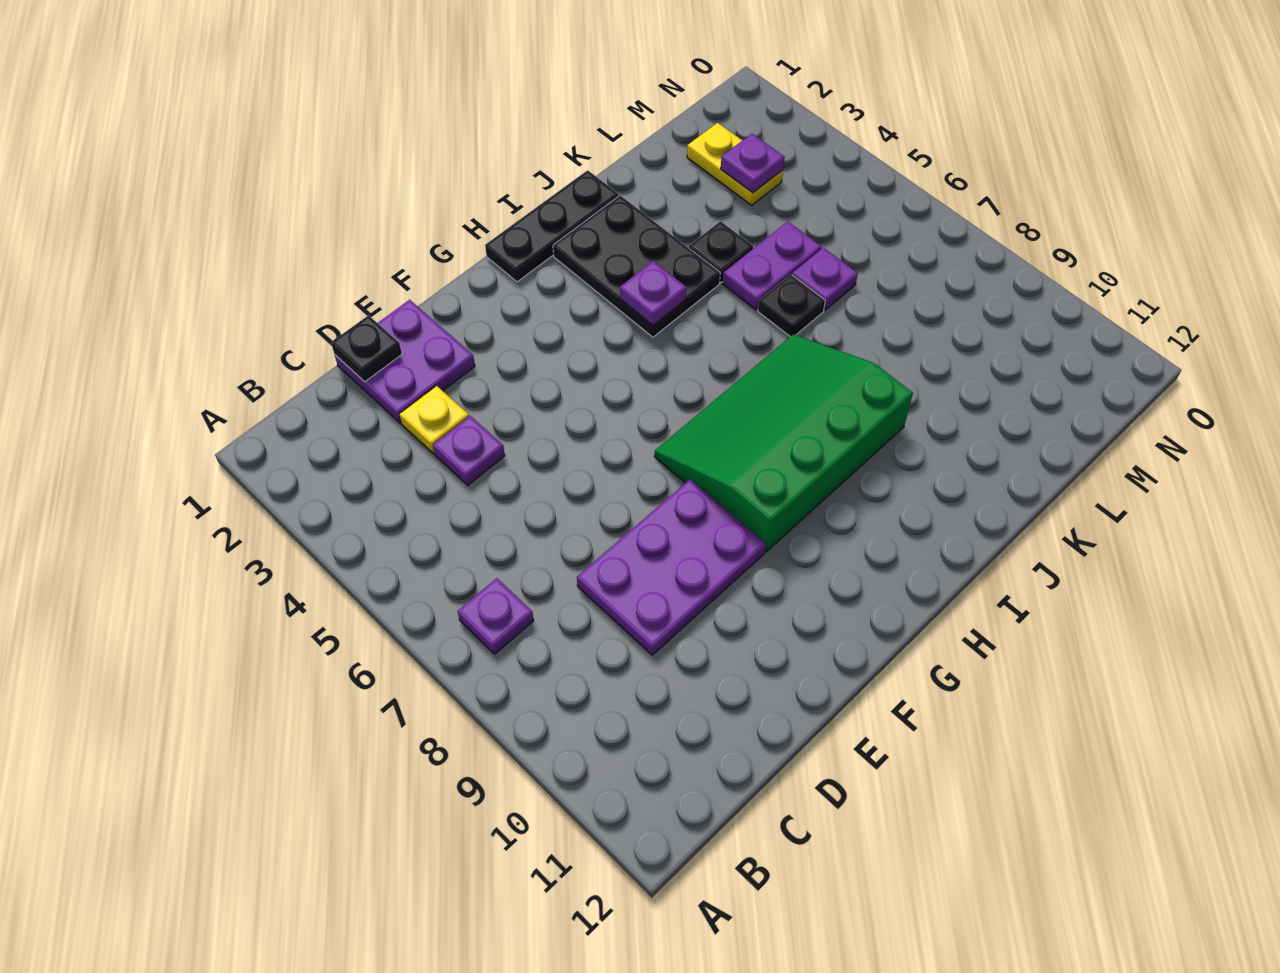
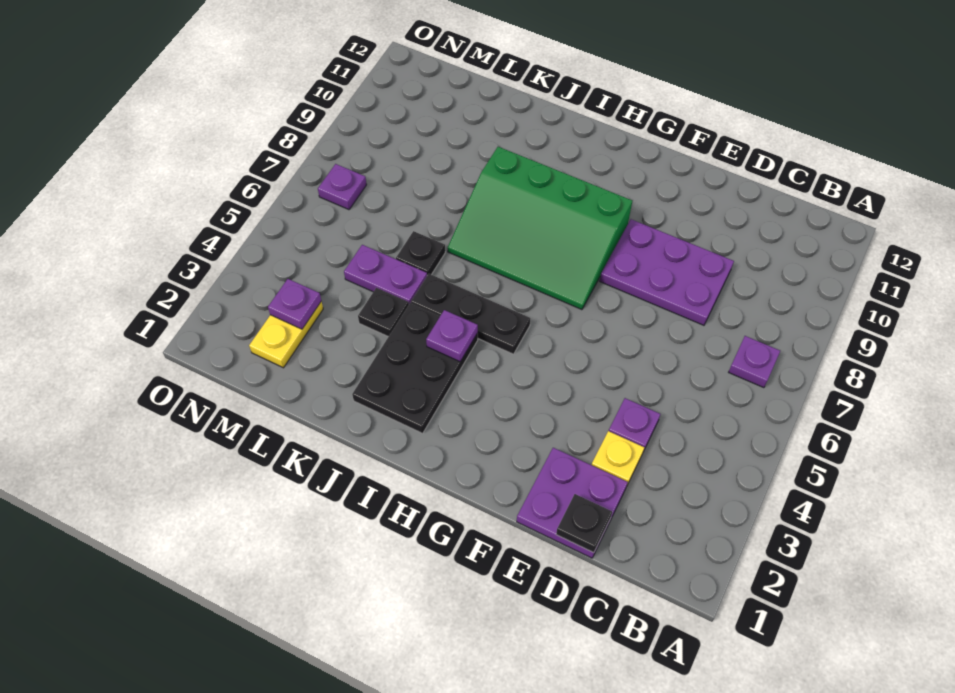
black 1x3 plate [485,170,619,282] -> black 1x3 plate moved to [411,274,530,354]
purple 1x1 plate [792,248,858,310] -> purple 1x1 plate moved to [318,164,367,210]

